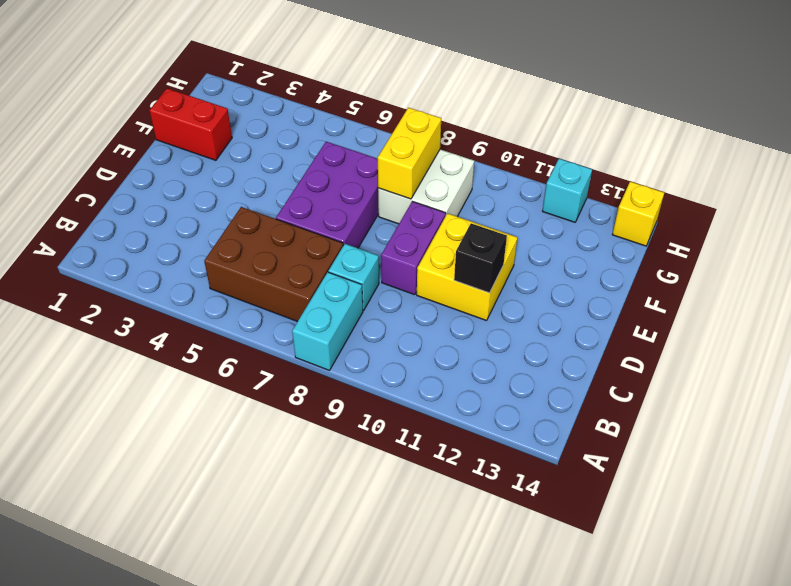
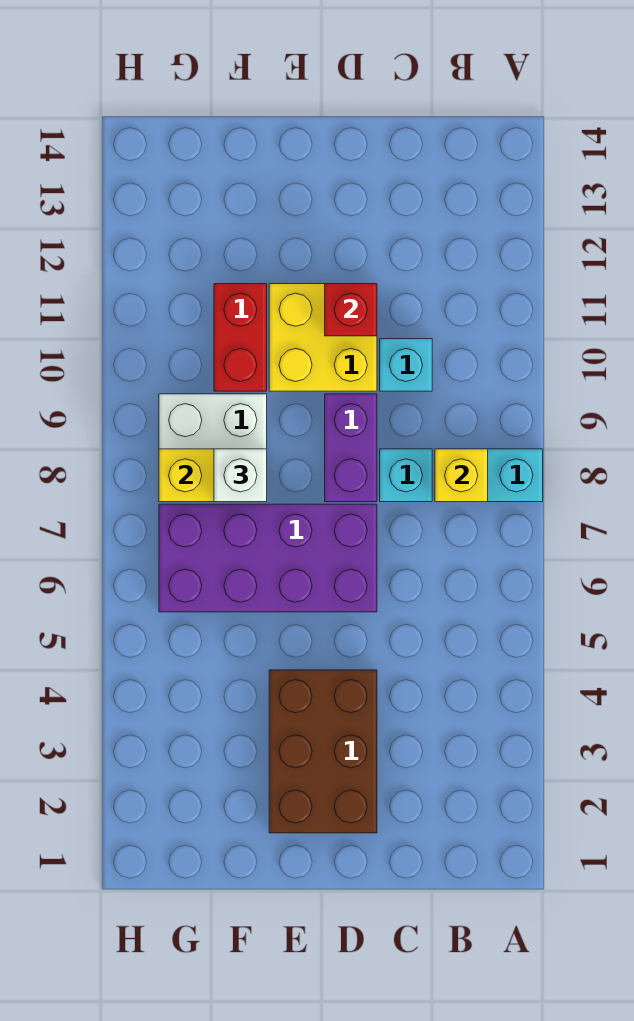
brown 2x3 brick [204,207,343,322] -> brown 2x3 brick moved to [269,670,377,833]
purple 2x3 brick [276,142,379,248] -> purple 2x4 brick [159,504,377,612]
purple 1x2 brick [381,201,446,295] -> purple 1x2 brick turned to [325,394,377,502]
black 1x1 brick [454,223,507,293] -> red 1x1 brick [325,284,377,336]
red 1x2 brick [149,88,232,160] -> red 1x2 brick moved to [214,284,267,391]
none -> white 1x1 brick [214,449,267,502]
cyan 1x1 brick [543,159,592,222] -> cyan 1x1 brick moved to [380,339,432,391]
yellow 1x1 brick [612,182,664,246] -> yellow 1x1 brick moved to [435,449,488,502]

